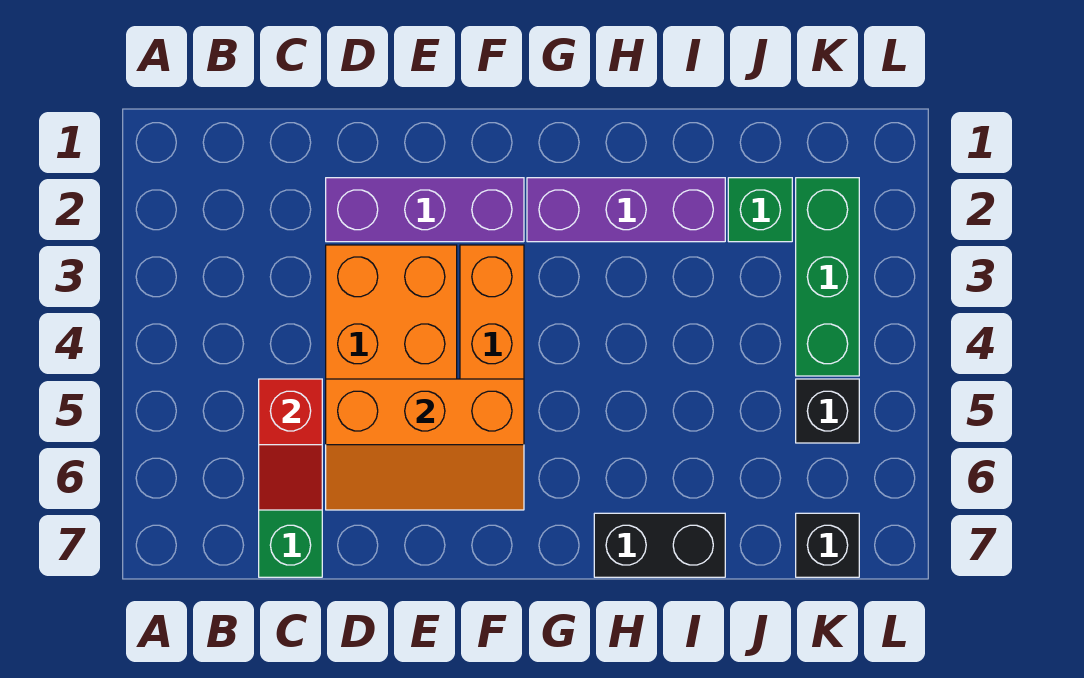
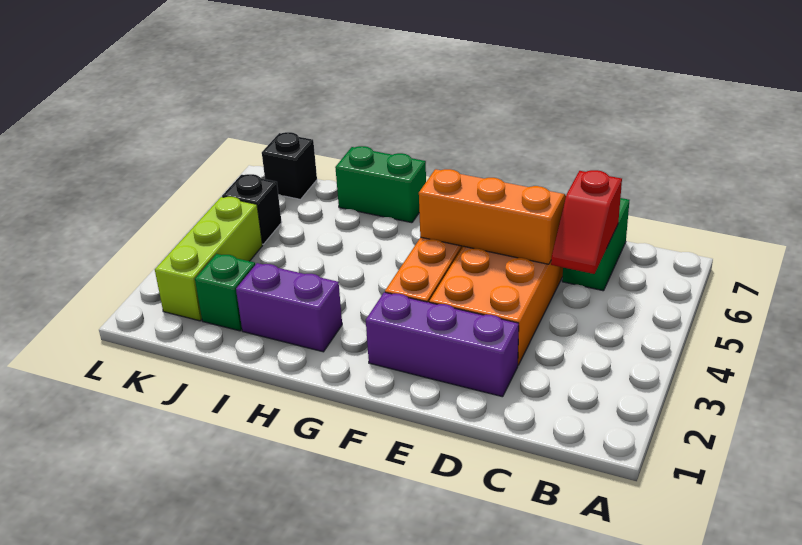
red 1x2 slope [259,379,322,510] -> red 1x2 slope turned to [551,170,622,274]
purple 1x3 brick [527,178,725,242] -> purple 1x2 brick [236,263,342,352]
black 1x2 brick [594,513,725,577] -> green 1x2 brick [335,146,426,223]
green 1x3 brick [796,178,859,376] -> lime 1x3 brick [155,197,262,321]

